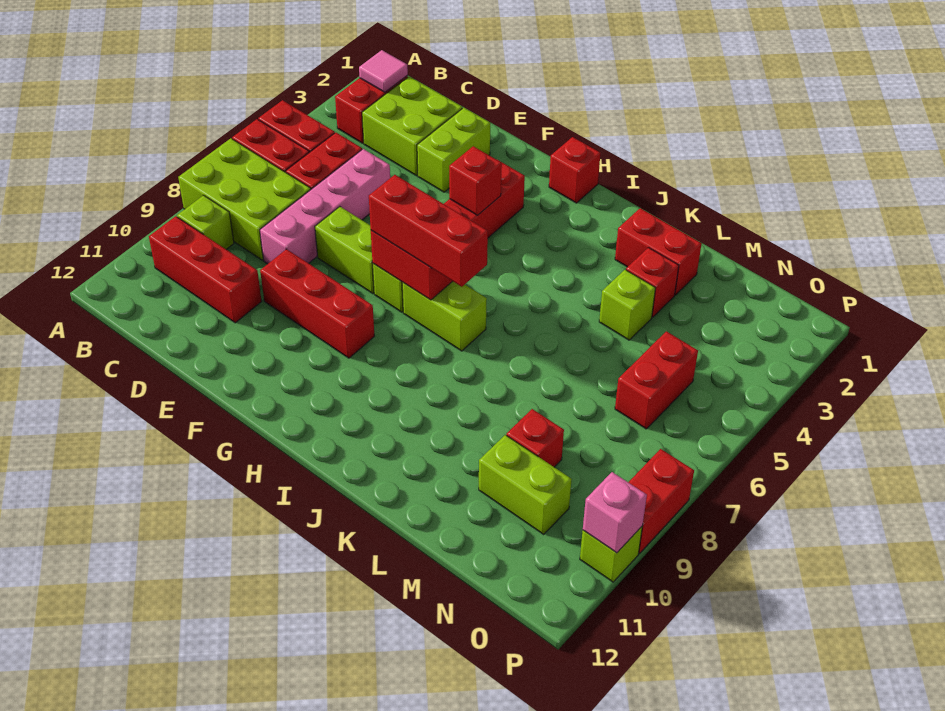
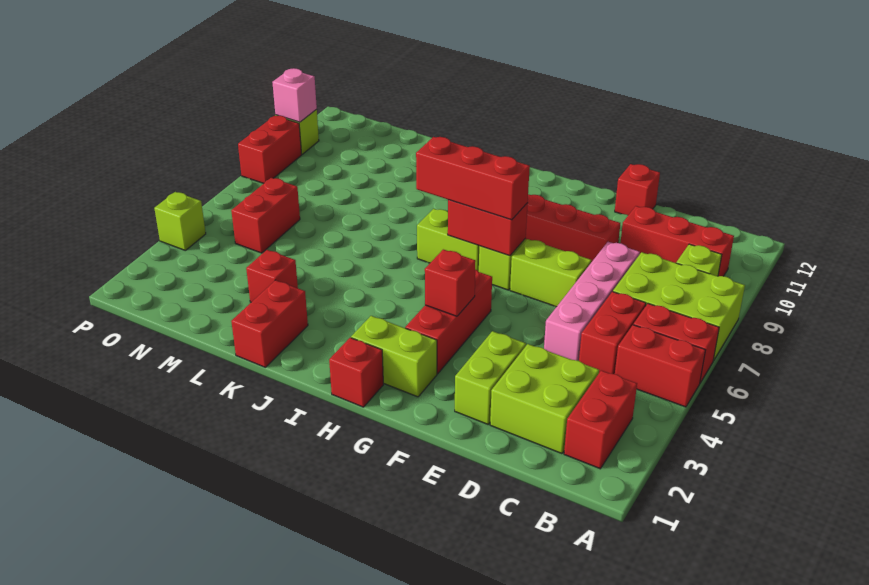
pink 1x1 tile [359,50,408,92] -> none
red 1x2 brick [615,208,702,295] -> red 1x2 brick turned to [231,280,308,367]
lime 1x1 brick [599,270,655,340] -> lime 1x1 brick moved to [154,192,206,250]
red 1x1 brick [506,409,564,467] -> red 1x1 brick moved to [615,164,660,215]
lime 1x2 brick [479,435,572,534] -> lime 1x2 brick moved to [351,316,437,397]

